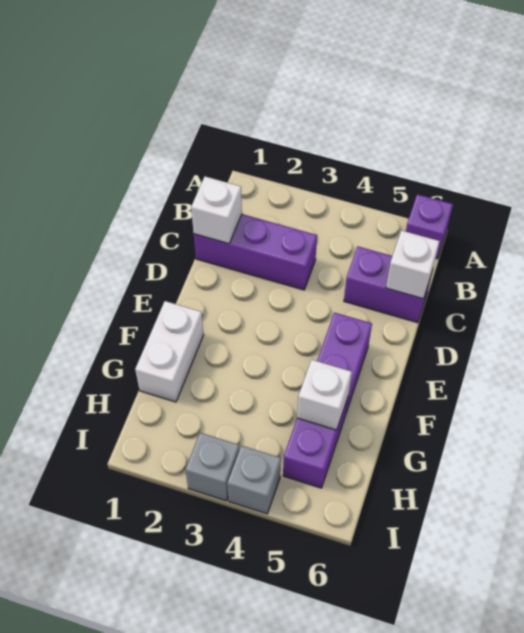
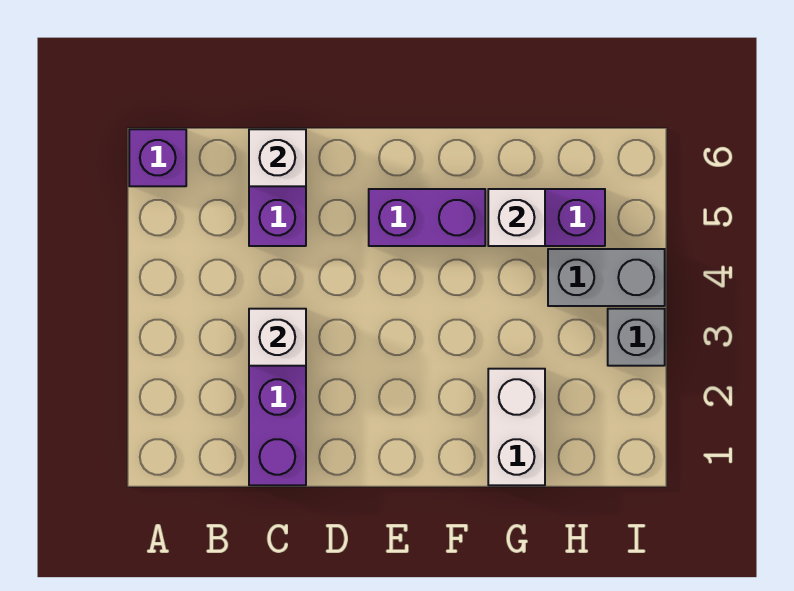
white 1x1 brick [191,177,242,244] -> white 1x1 brick moved to [249,309,306,366]
white 1x2 brick [135,301,204,402] -> white 1x2 brick turned to [488,369,545,485]
grey 1x1 brick [227,446,281,514] -> grey 1x2 brick [548,249,665,306]

